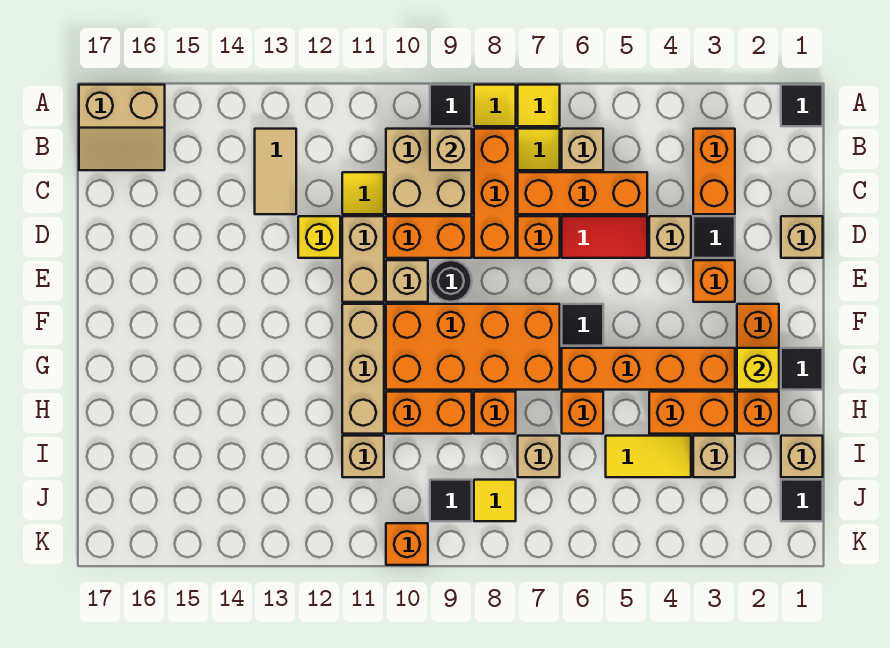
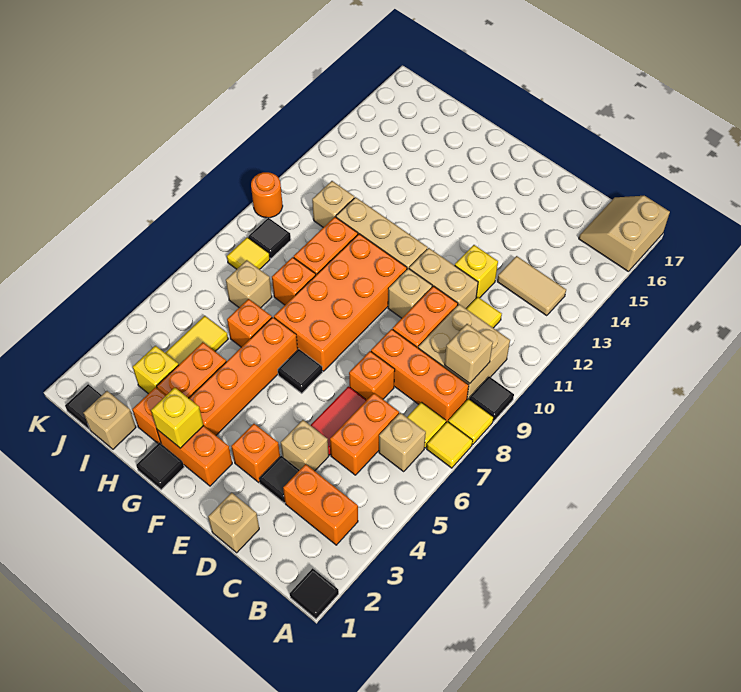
orange 1x3 brick [518,172,647,214] -> orange 1x2 brick [330,393,399,475]
black 1x1 round brick [430,260,472,302] -> none
tan 1x1 brick [693,436,735,477] -> yellow 1x1 brick [133,346,178,394]
orange 1x1 brick [386,523,428,565] -> orange 1x1 round brick [251,172,283,218]

